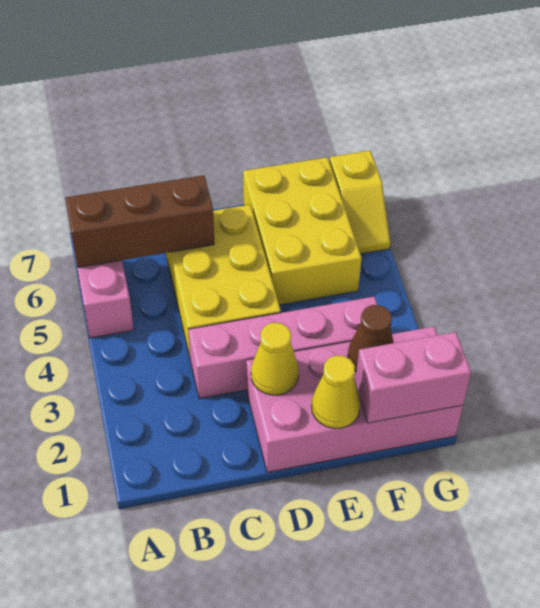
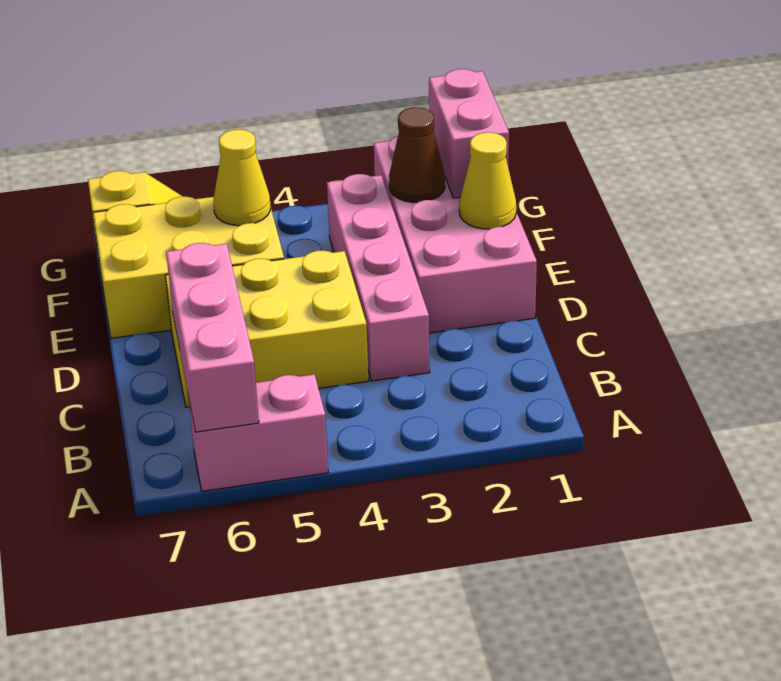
brown 1x3 brick [65,175,214,268] -> pink 1x3 brick [166,243,259,432]
yellow 1x1 cone [251,323,299,395] -> yellow 1x1 cone moved to [214,129,270,226]

